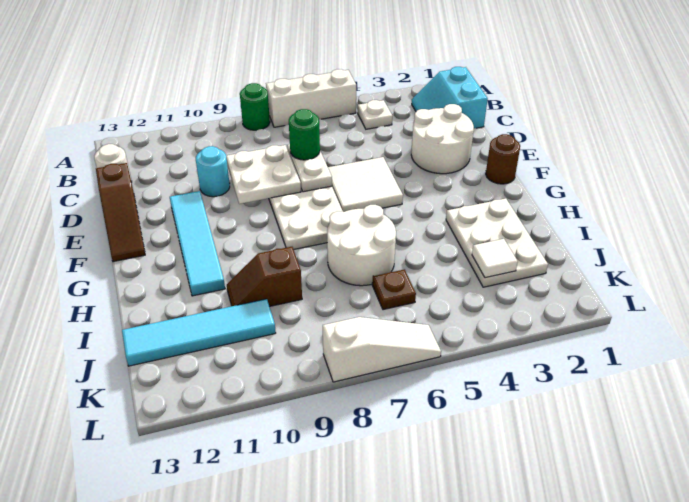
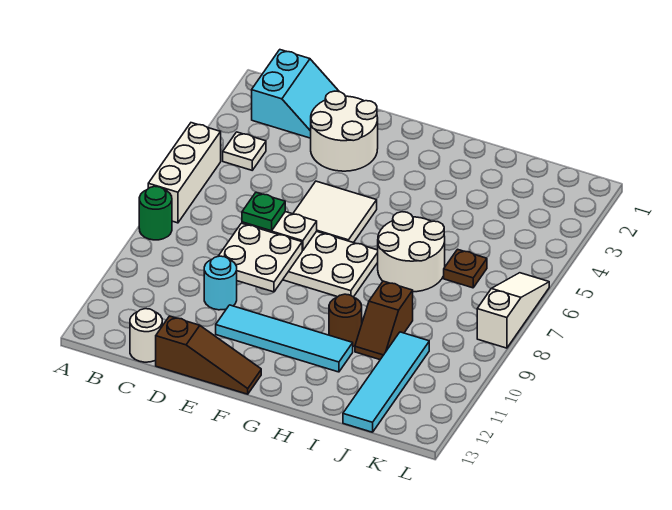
cyan 2x2 slope [412,67,488,128] -> cyan 2x2 slope turned to [252,50,339,138]
green 1x1 round brick [289,109,320,160] -> green 1x1 plate [242,192,285,231]
brown 1x1 round brick [486,134,520,184] -> brown 1x1 round brick moved to [329,294,362,347]
white 2x3 plate [446,198,548,287] -> none
white 1x1 tile [472,239,518,278] -> none

